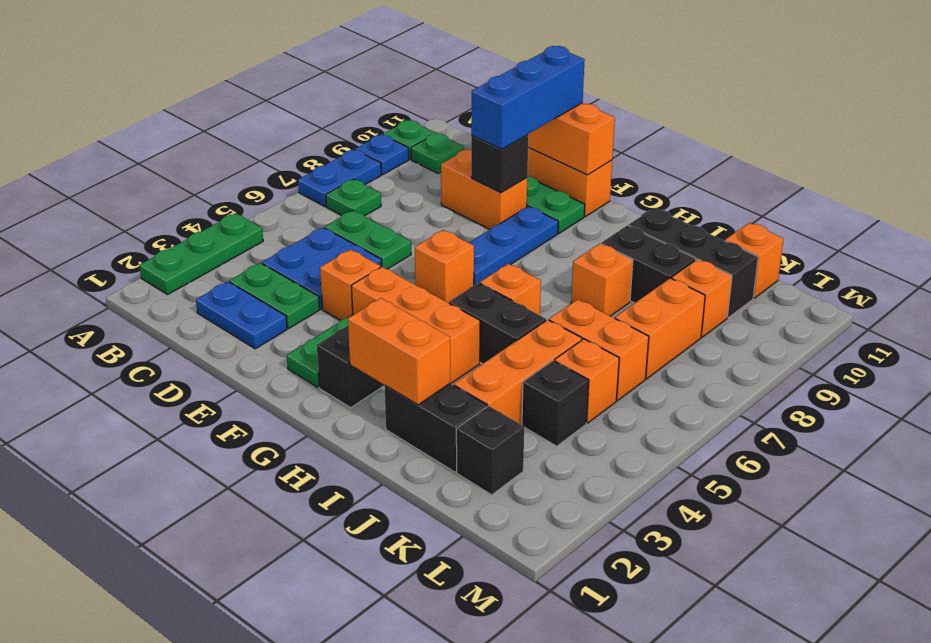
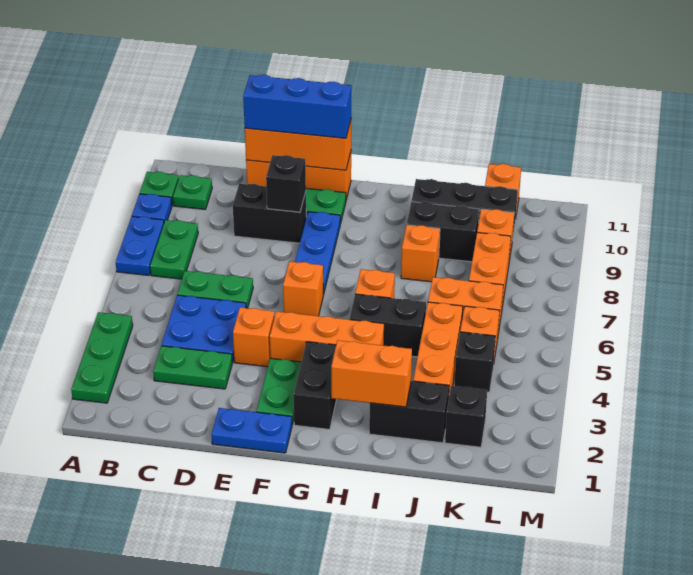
green 1x1 plate [326,179,381,216] -> green 1x2 plate [150,220,198,279]
blue 1x2 plate [196,281,287,349] -> blue 1x2 plate moved to [211,408,292,453]
orange 1x2 brick [441,149,527,229] -> black 1x2 brick [233,184,306,243]
blue 1x3 brick [471,46,585,149] -> blue 1x3 brick turned to [243,75,351,138]

